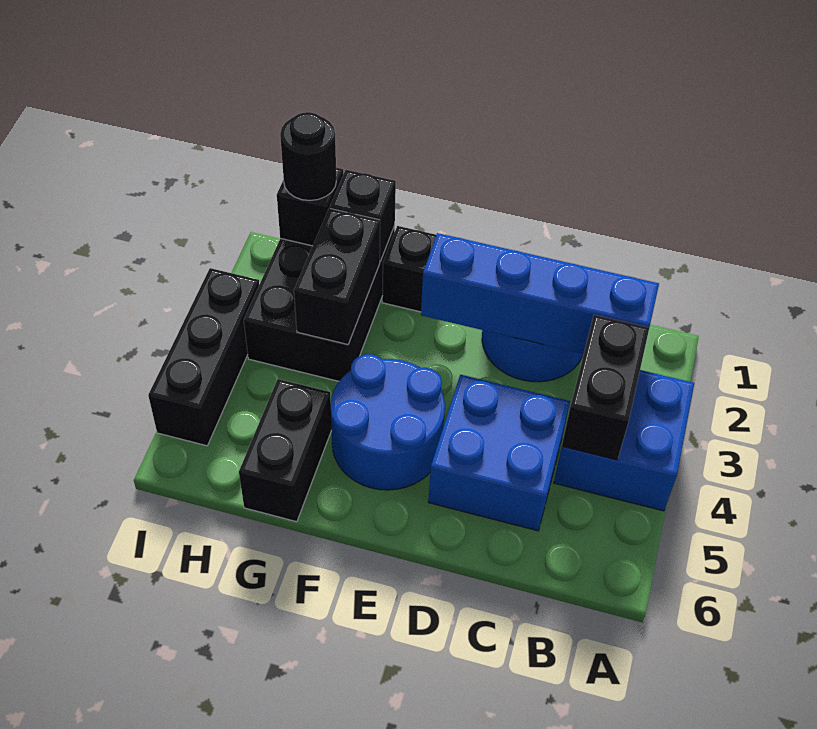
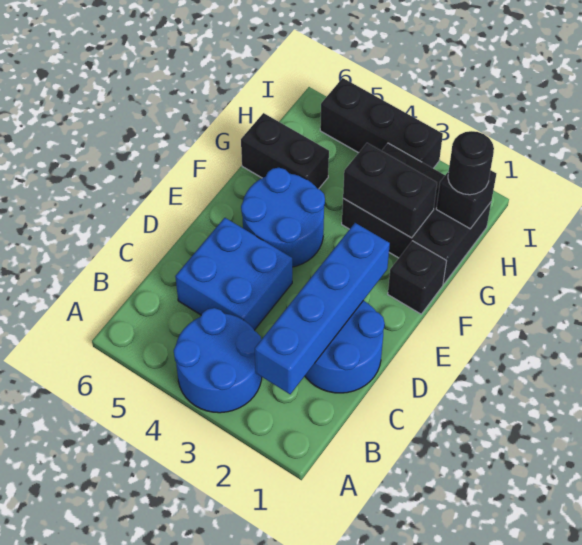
blue 2x2 brick [554,370,694,511] -> blue 2x2 round brick [174,308,262,413]
black 1x2 brick [562,315,649,460] -> none
black 1x1 brick [330,170,396,261] -> none

